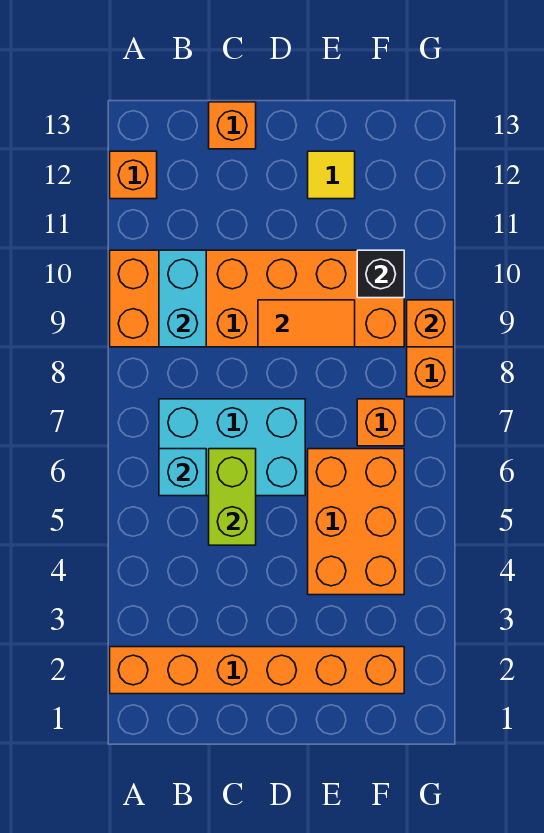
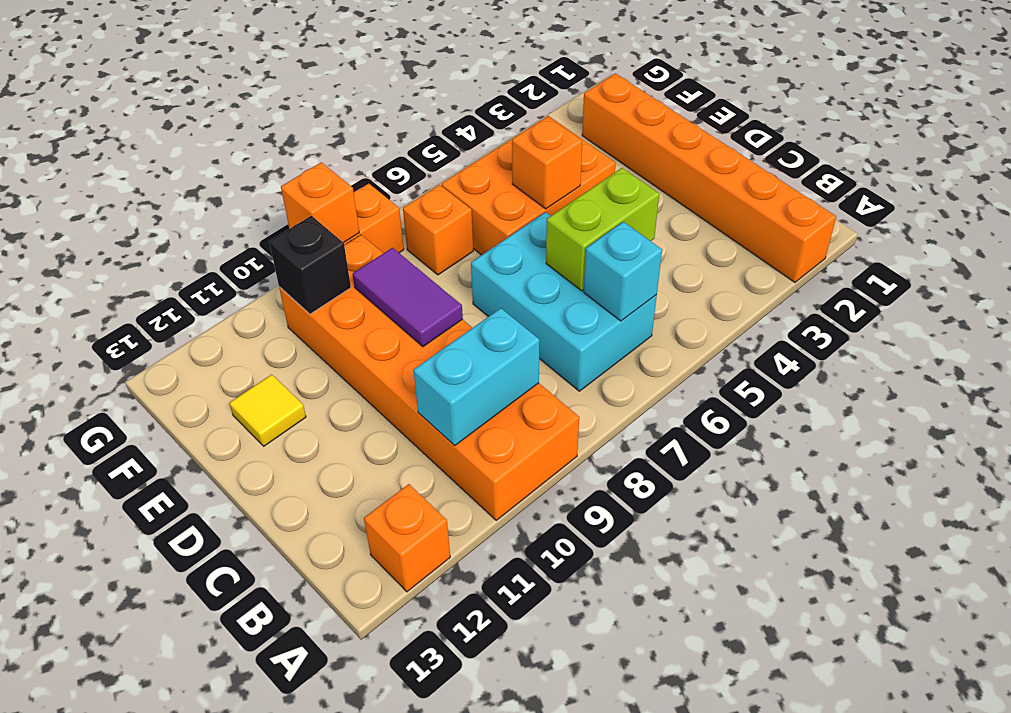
orange 1x1 brick [209,102,256,149] -> orange 1x1 brick moved to [512,116,582,209]
orange 1x2 tile [258,300,355,347] -> purple 1x2 tile [353,248,463,347]

